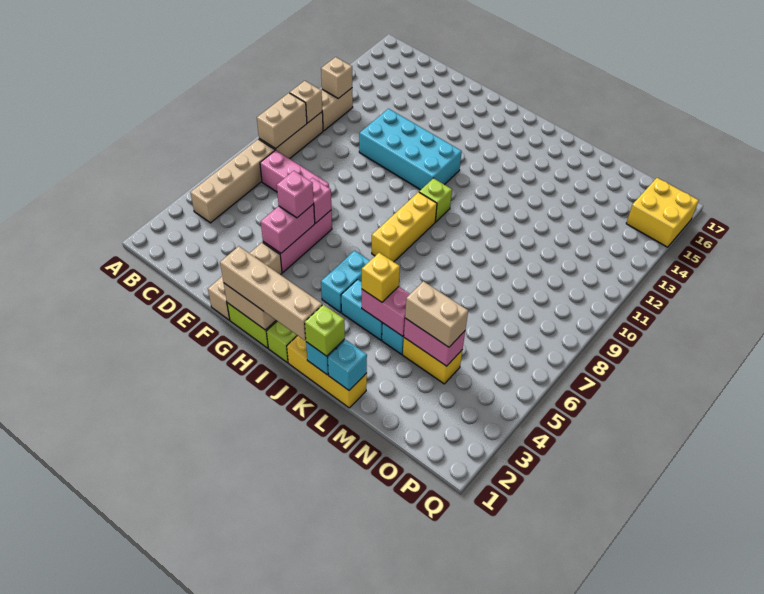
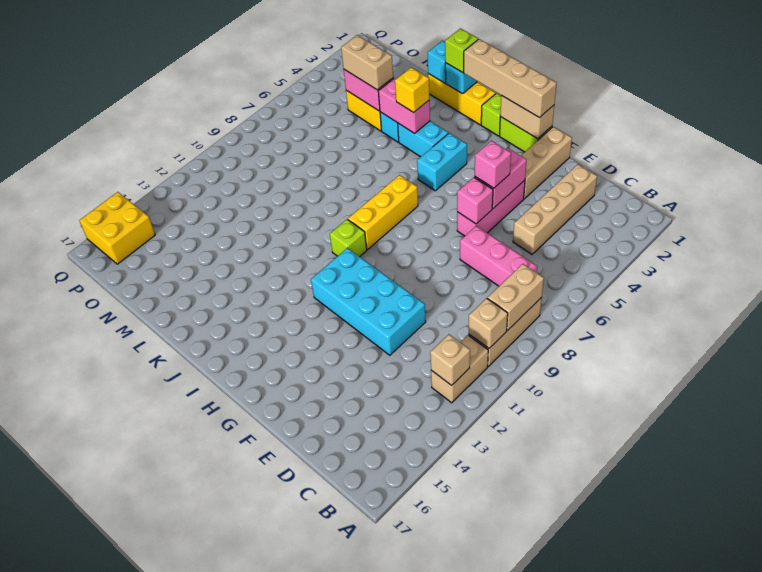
tan 1x4 brick [191,139,275,223] -> tan 1x4 brick moved to [513,164,597,254]

